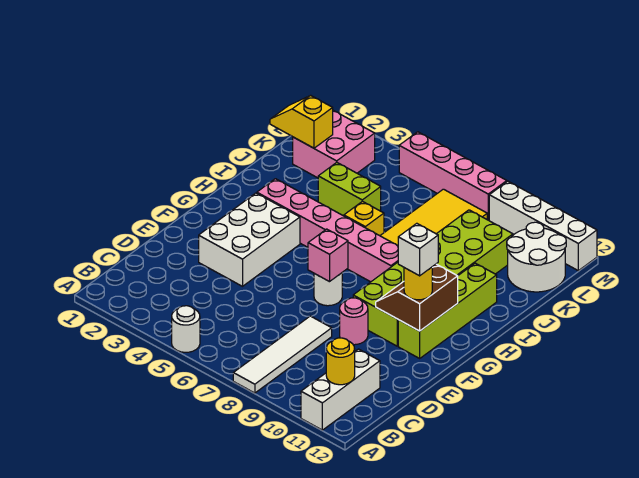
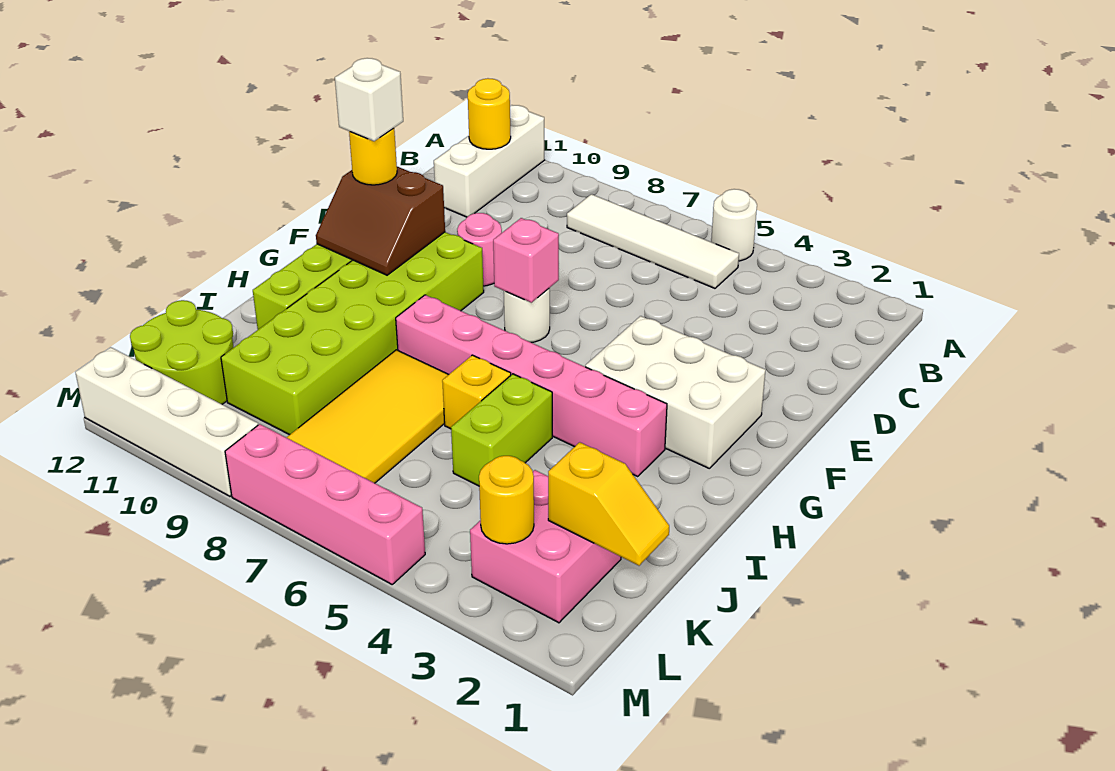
white 1x4 tile [233,316,332,393] -> white 1x4 tile turned to [567,194,739,288]
white 2x3 brick [199,193,300,286] -> white 2x3 brick turned to [585,316,766,468]
brown 2x2 slope [376,264,458,331] -> brown 2x2 slope turned to [316,167,445,275]
lime 1x2 brick [318,163,381,216] -> lime 1x2 brick turned to [451,374,552,486]
white 2x2 round brick [507,222,566,292] -> lime 2x2 round brick [130,300,234,404]
none -> yellow 1x1 round brick [479,456,534,544]

